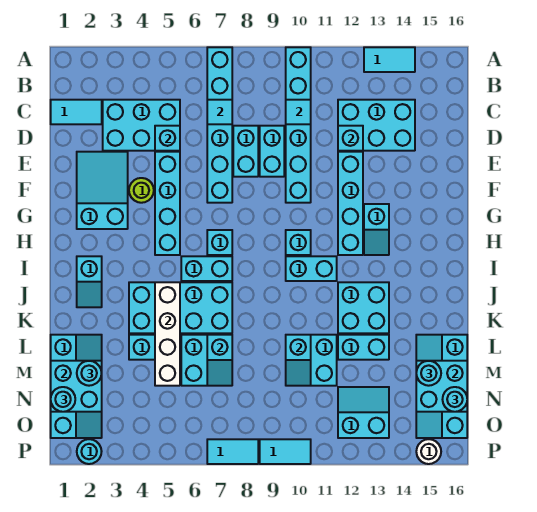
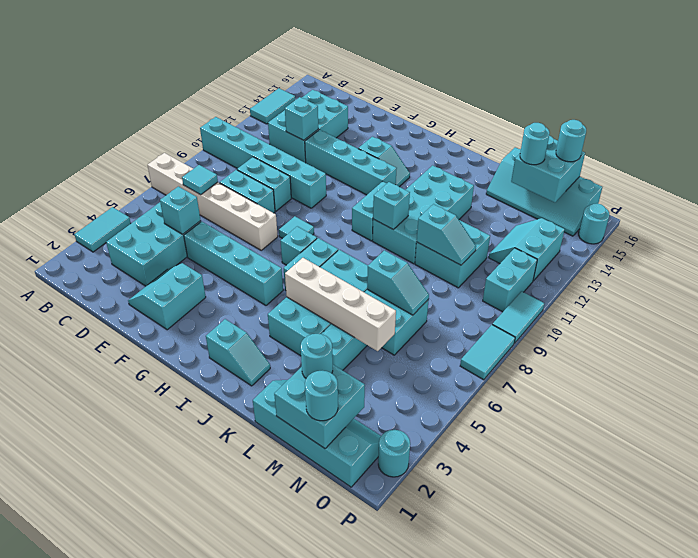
cyan 1x6 brick [207,47,232,203] -> white 1x6 brick [148,153,278,250]
cyan 1x2 tile [51,100,102,124] -> cyan 1x2 tile moved to [74,207,131,252]
cyan 1x1 tile [286,100,311,124] -> cyan 1x1 tile moved to [279,216,314,239]
cyan 2x3 slope [77,152,128,229] -> cyan 2x2 slope [128,263,206,330]
lime 1x1 round brick [129,178,154,203] -> none
cyan 1x1 brick [286,230,311,255] -> cyan 1x1 brick moved to [373,182,410,229]
cyan 2x2 brick [338,282,389,333] -> cyan 2x4 brick [372,165,474,264]
cyan 1x2 brick [338,335,389,360] -> cyan 1x2 brick moved to [483,248,537,312]
white 1x1 round brick [416,439,441,464] -> cyan 1x1 round brick [579,203,609,244]

